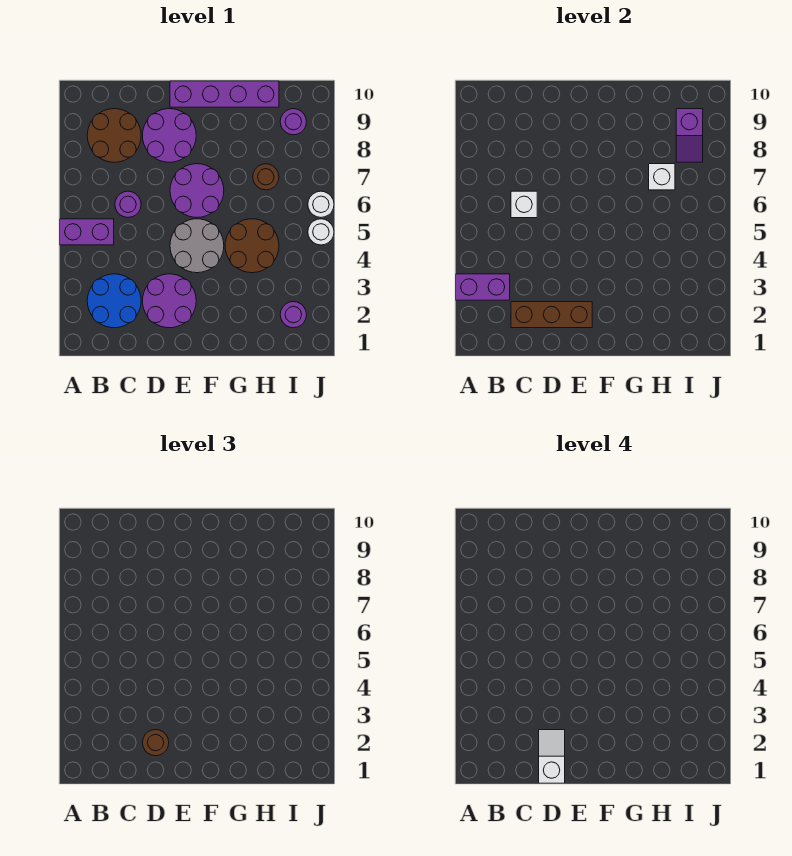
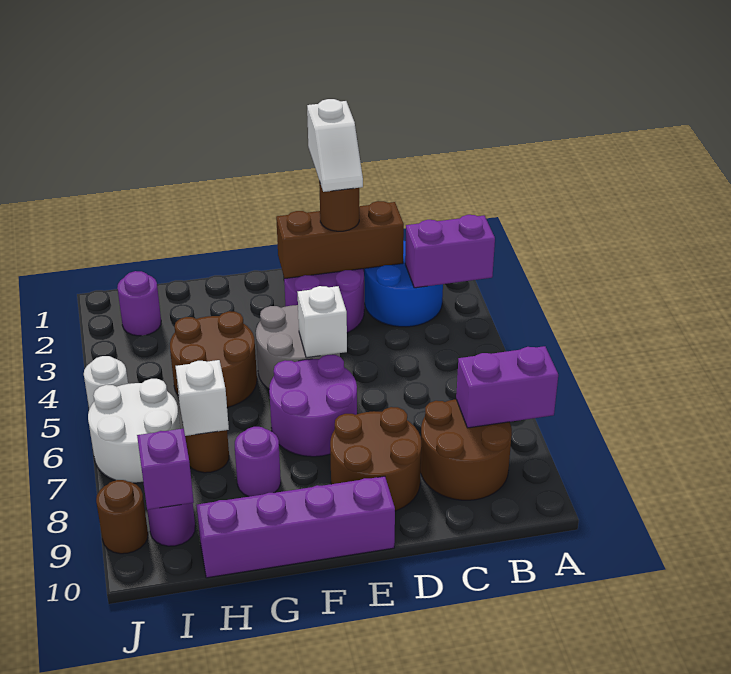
purple 1x2 brick [60,219,114,245] -> purple 1x2 brick moved to [456,346,558,428]
purple 1x1 round brick [115,191,141,217] -> purple 1x1 round brick moved to [235,427,281,497]
white 1x1 brick [511,191,537,218] -> white 1x1 brick moved to [298,286,347,358]
purple 2x2 round brick [143,109,196,162] -> brown 2x2 round brick [330,407,421,511]
white 1x1 round brick [308,191,334,217] -> white 2x2 round brick [88,379,180,483]
none -> brown 1x1 round brick [96,480,148,554]

